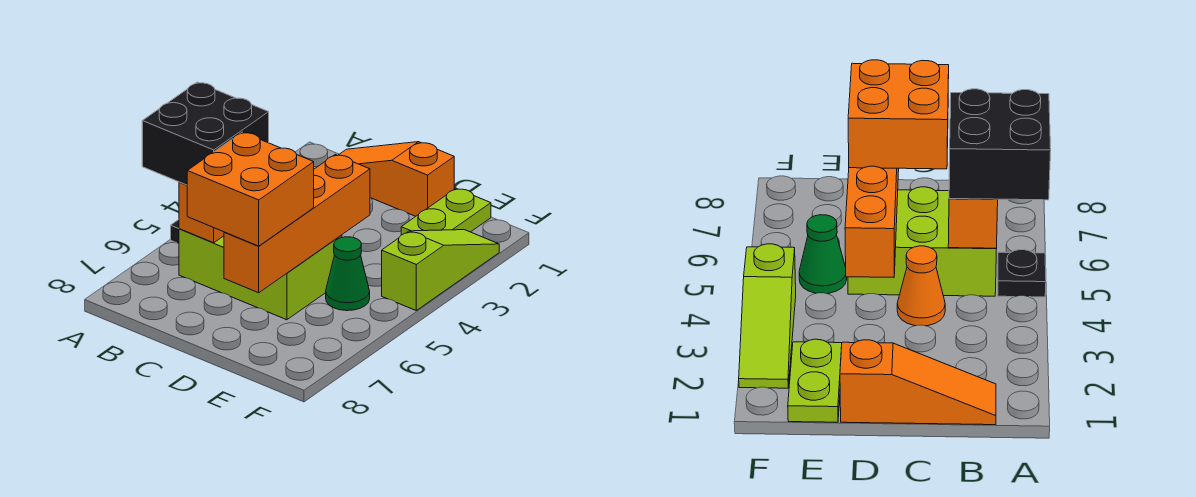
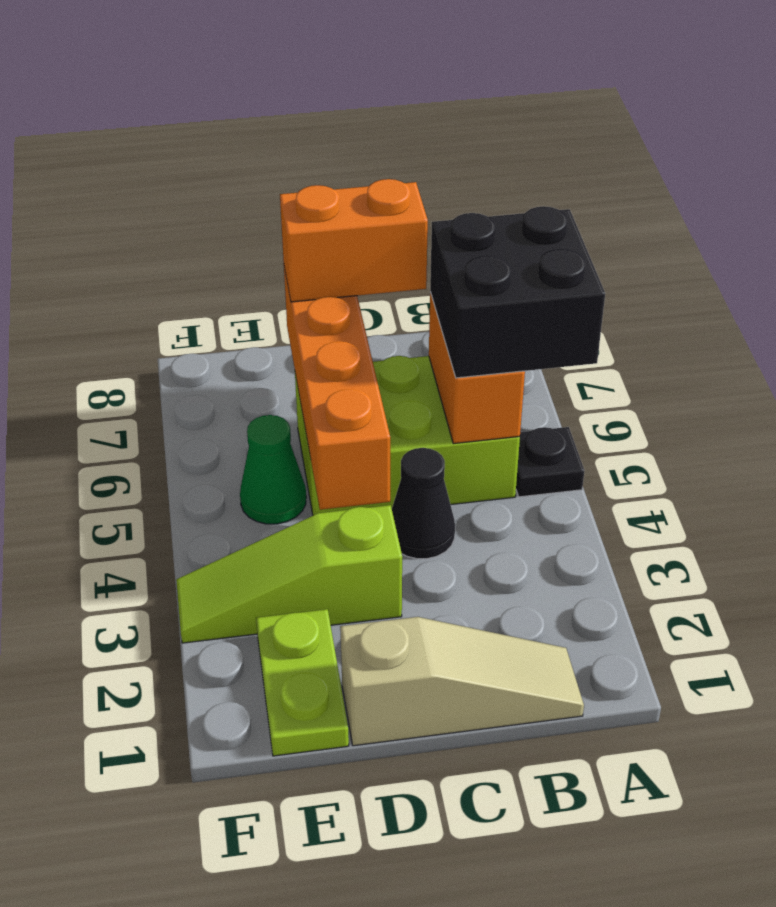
orange 1x3 slope [339,142,454,216] -> tan 1x3 slope [340,617,584,746]
orange 1x1 cone [897,246,945,326] -> black 1x1 cone [392,448,455,559]
orange 2x2 brick [187,132,314,246] -> orange 1x2 brick [280,179,428,302]
lime 1x3 slope [382,230,499,310] -> lime 1x3 slope turned to [176,505,402,643]

